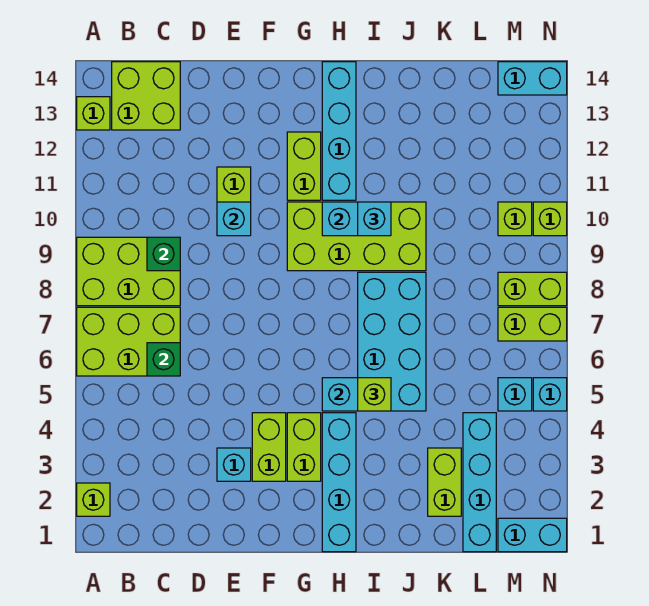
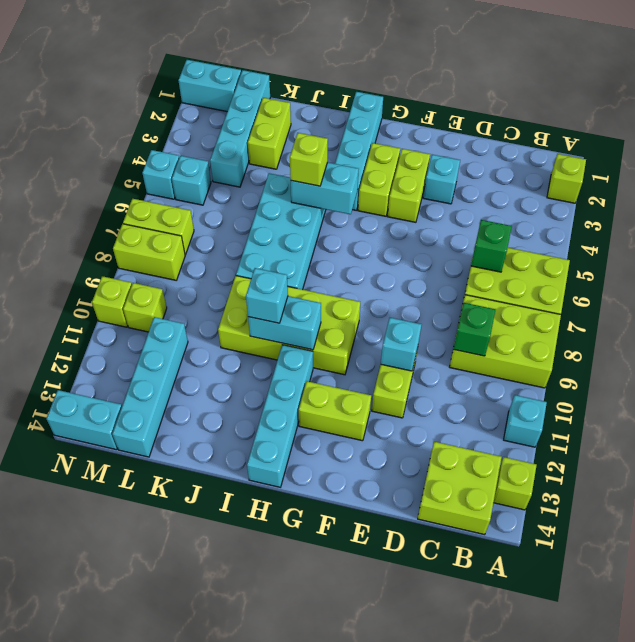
none -> cyan 1x1 brick [504,395,547,447]
lime 1x2 brick [287,132,321,200] -> lime 1x2 brick turned to [299,381,371,441]
none -> cyan 1x4 brick [112,317,188,457]

